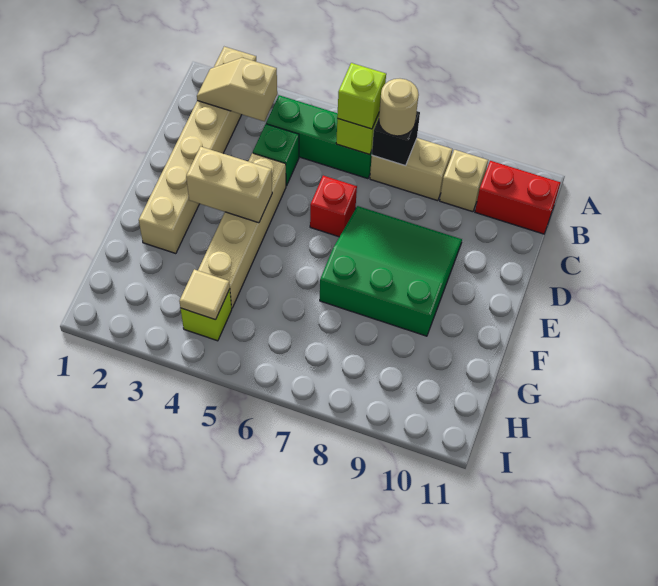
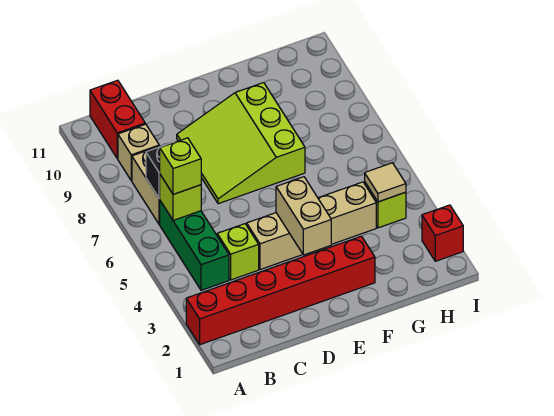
tan 1x6 brick [139,47,256,254] -> red 1x6 brick [186,236,375,345]
tan 1x2 slope [197,58,277,121] -> none
tan 1x1 round brick [379,79,419,136] -> none
green 1x1 brick [253,124,299,186] -> lime 1x1 brick [217,224,259,280]
red 1x1 brick [310,176,357,237] -> red 1x1 brick moved to [422,205,463,261]
green 3x3 slope [320,206,462,336] -> lime 3x3 slope [177,83,305,204]

